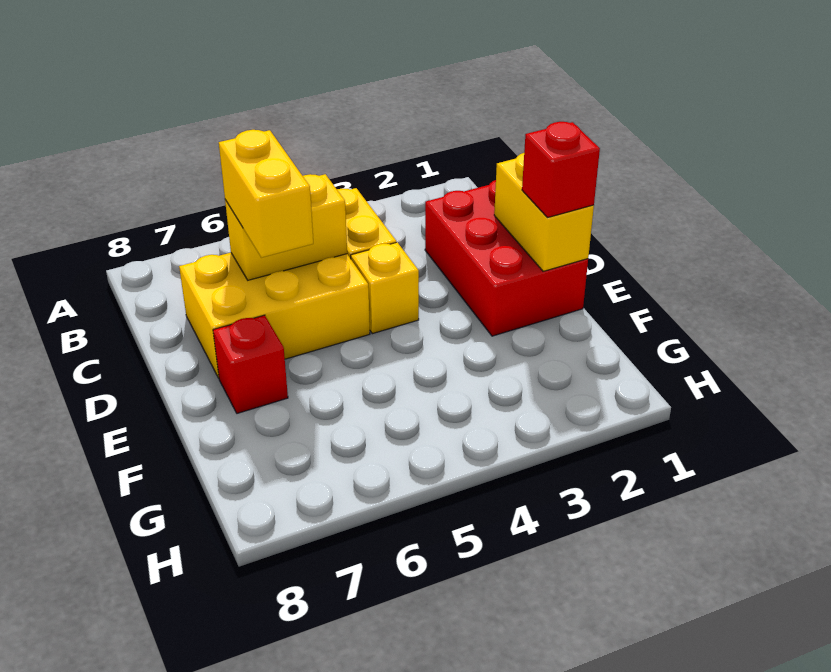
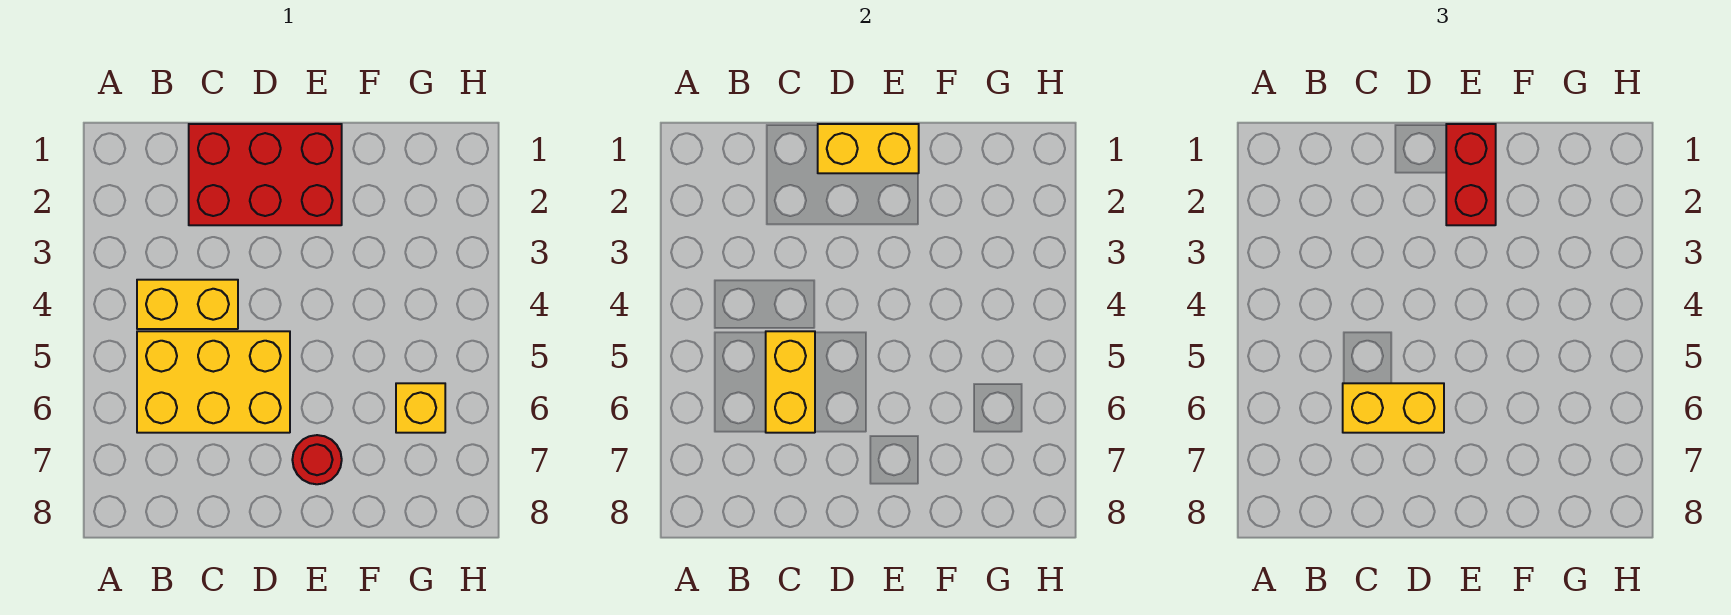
yellow 2x3 brick [179,253,370,378] -> yellow 2x3 brick turned to [137,331,290,433]
yellow 1x1 brick [351,242,419,334] -> yellow 1x1 brick moved to [396,383,445,433]
red 1x1 brick [522,122,600,218] -> red 1x2 brick [1446,124,1496,225]
red 1x1 brick [213,315,288,413] -> red 1x1 round brick [292,435,342,484]

